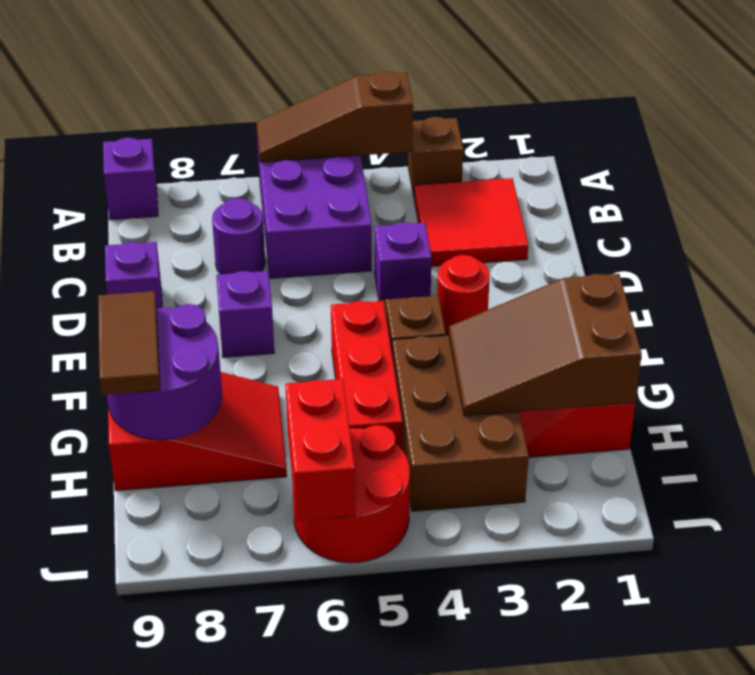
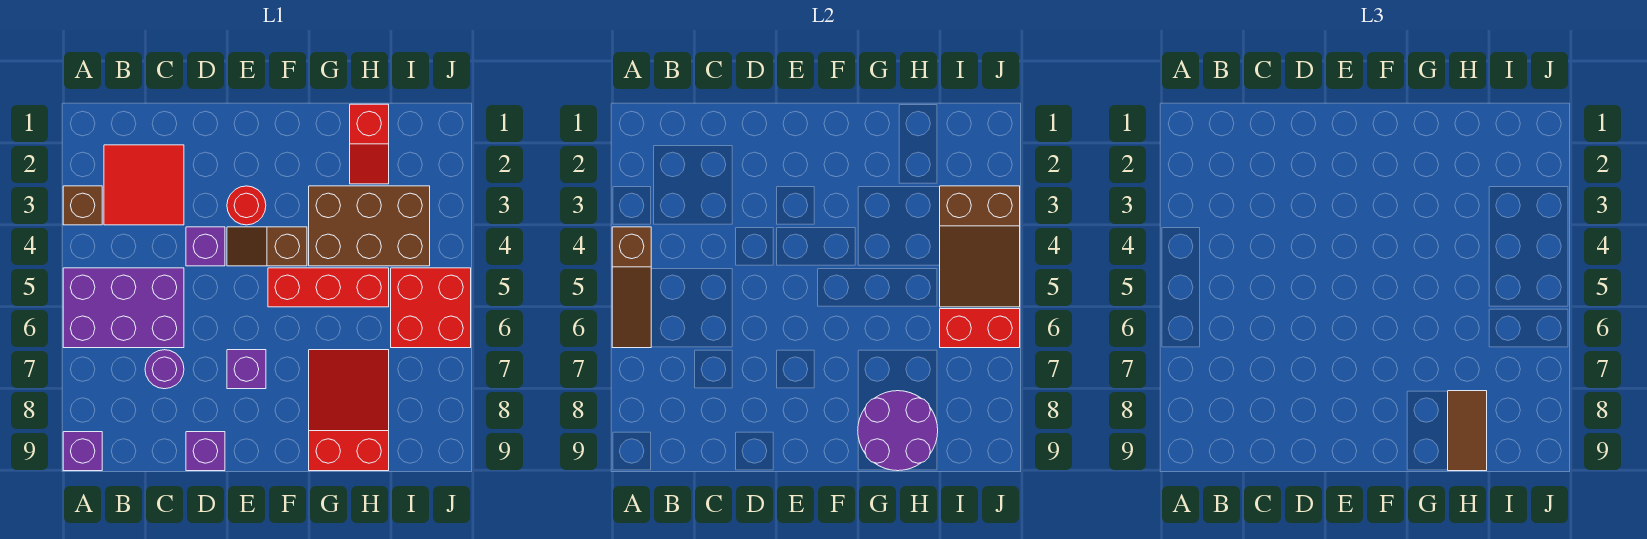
brown 2x3 slope [449,274,642,416] -> brown 2x3 slope moved to [940,186,1020,307]
brown 1x2 tile [98,291,160,395] -> brown 1x2 tile turned to [1448,391,1487,471]
red 2x2 round brick [292,425,410,563] -> red 2x2 brick [391,268,471,348]

